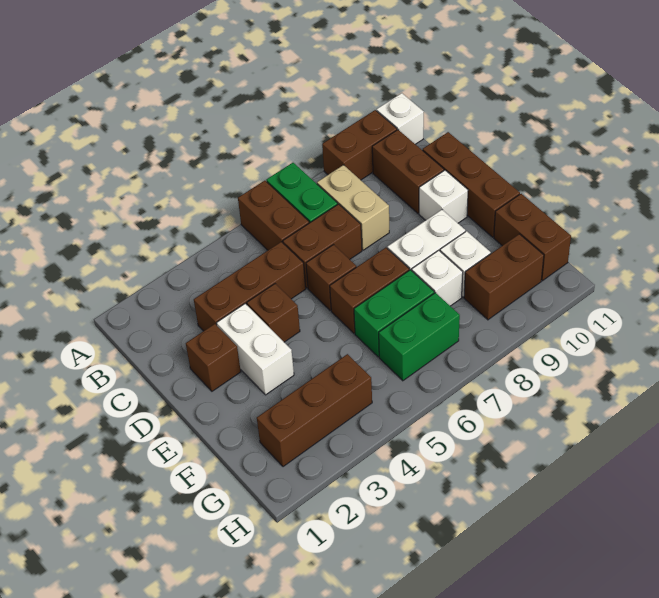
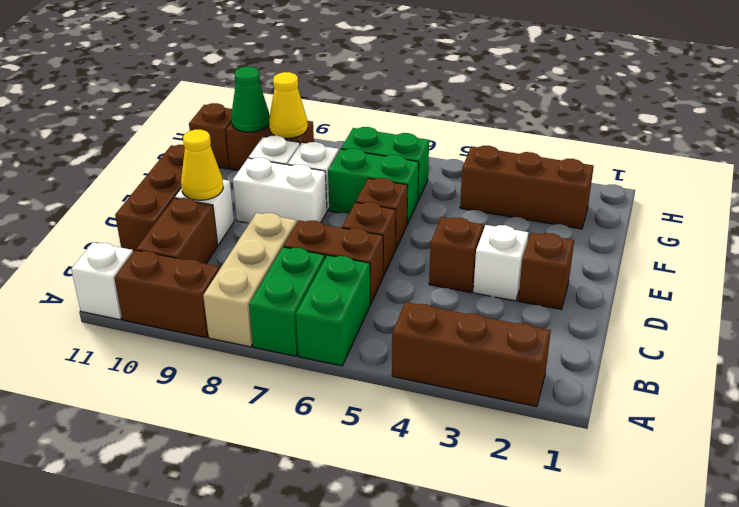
brown 1x2 brick [238,181,309,250] -> green 1x2 brick [296,255,370,366]
tan 1x2 brick [317,165,389,250] -> tan 1x3 brick [203,213,297,347]
brown 1x3 brick [194,242,306,331] -> brown 1x3 brick moved to [392,302,551,407]
white 1x2 brick [217,304,294,395] -> white 1x1 brick [473,225,528,301]
none -> yellow 1x1 cone [181,130,223,200]
brown 1x2 brick [330,248,409,333] -> brown 1x1 brick [356,178,408,250]
brown 1x2 brick [494,194,571,281] -> brown 1x1 brick [189,103,232,169]
none -> yellow 1x1 cone [269,72,308,138]
none -> green 1x1 cone [231,67,270,132]

